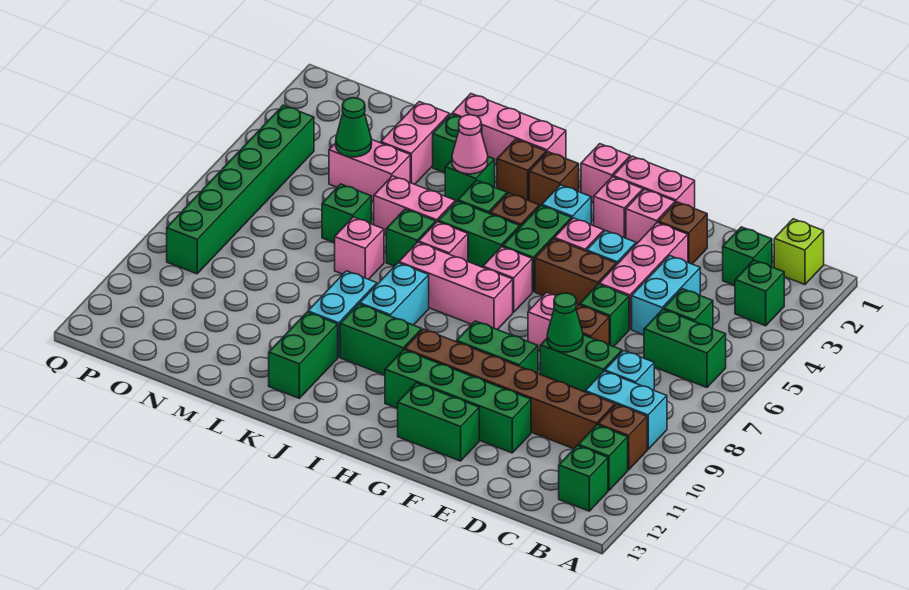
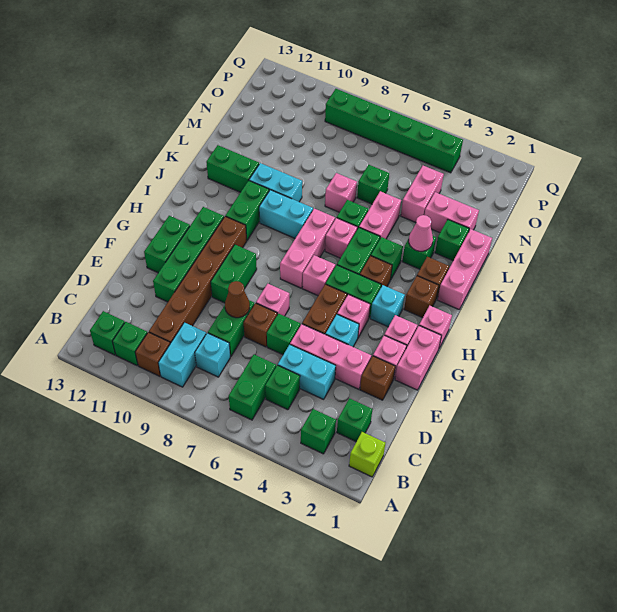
green 1x1 cone [547,293,583,352] -> brown 1x1 cone [225,281,250,318]
green 1x1 cone [336,98,372,157] -> none

